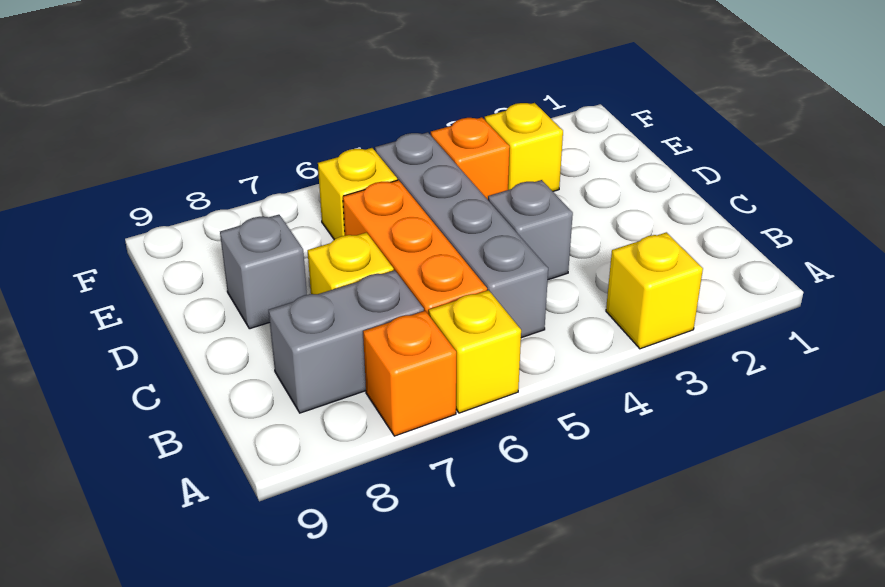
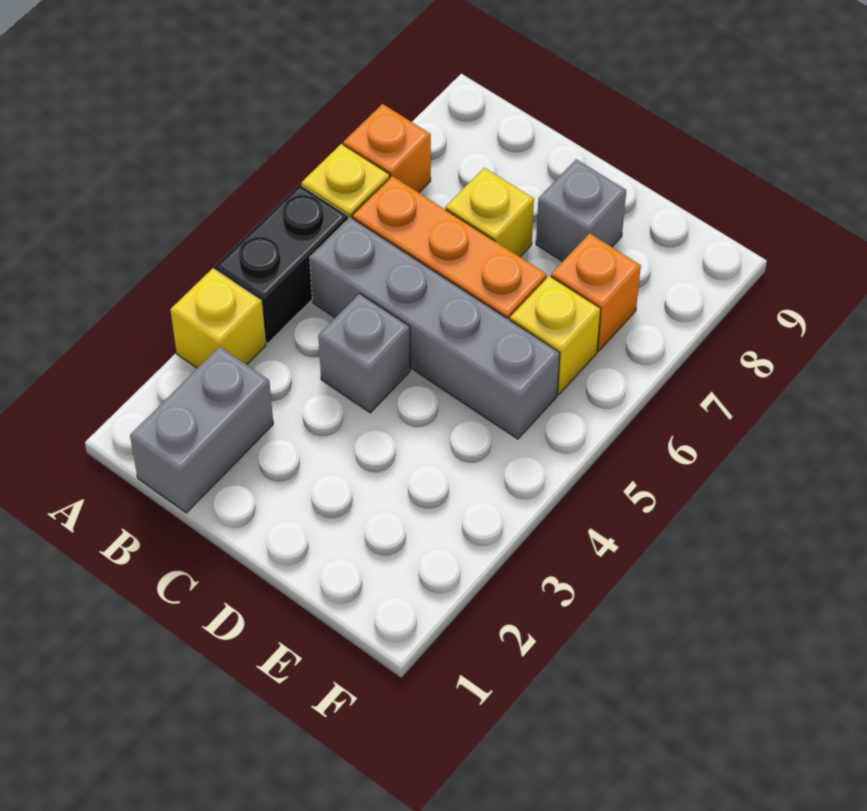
none -> black 1x2 brick [215,184,348,344]
grey 1x2 brick [269,270,424,413] -> grey 1x2 brick moved to [130,346,273,513]
yellow 1x1 brick [485,103,563,191] -> none
orange 1x1 brick [431,117,510,199] -> orange 1x1 brick moved to [551,233,641,351]

